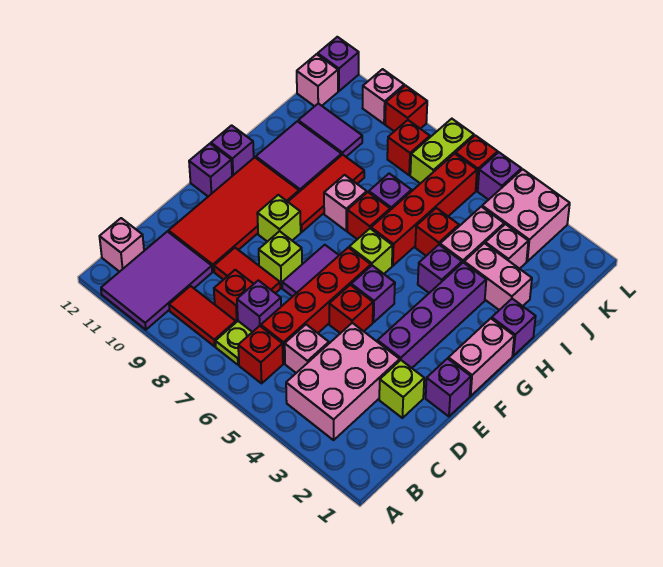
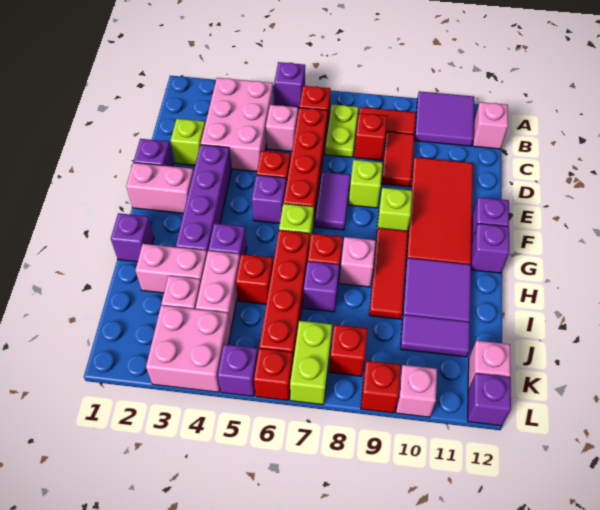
purple 2x3 tile [101,231,212,330] -> purple 2x2 tile [415,91,474,146]
purple 1x1 brick [237,280,281,332] -> purple 1x1 brick moved to [274,62,305,108]
red 1x2 tile [214,248,280,293] -> red 1x2 tile turned to [381,132,414,187]
pink 1x2 brick [448,318,514,396] -> pink 1x2 brick turned to [126,163,194,213]

